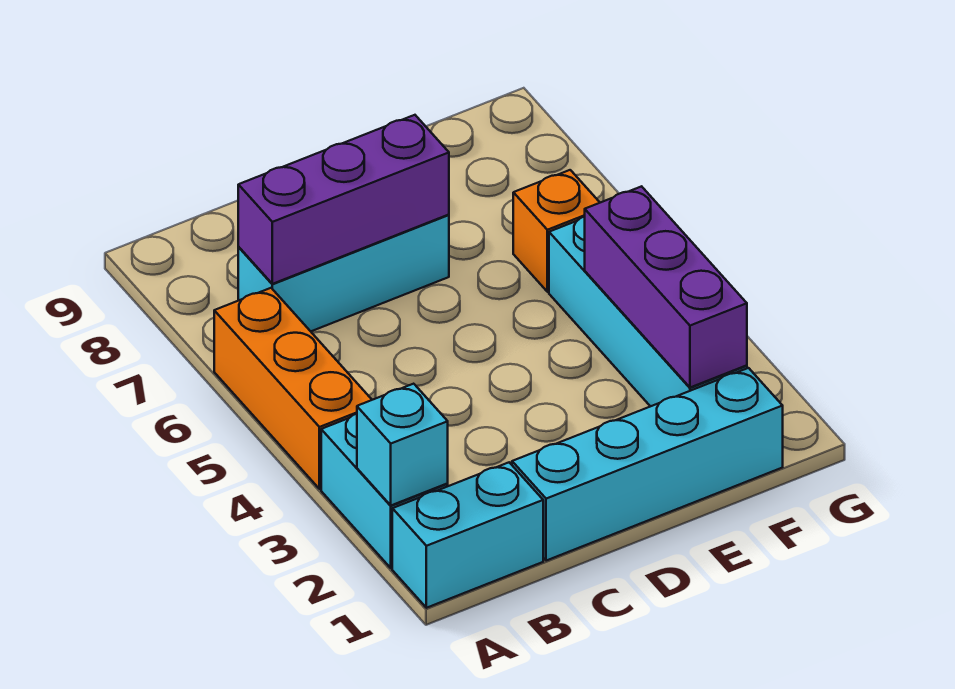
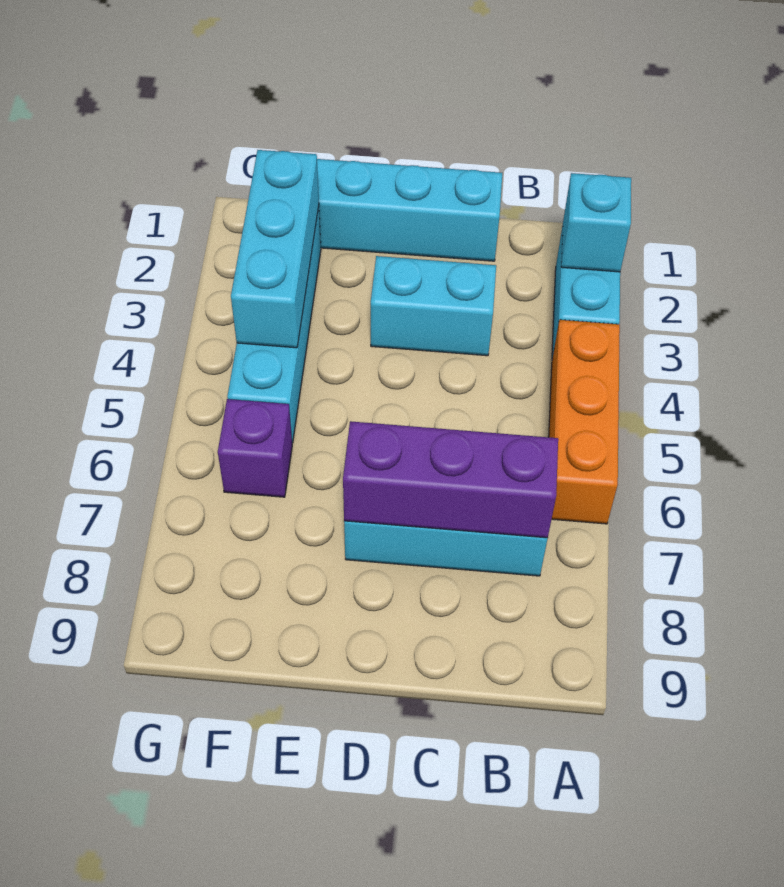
cyan 1x2 brick [392,462,543,608] -> cyan 1x2 brick moved to [371,256,496,356]
purple 1x3 brick [585,186,747,388] -> cyan 1x3 brick [231,150,319,348]
orange 1x1 brick [513,170,600,292] -> purple 1x1 brick [218,399,292,497]

